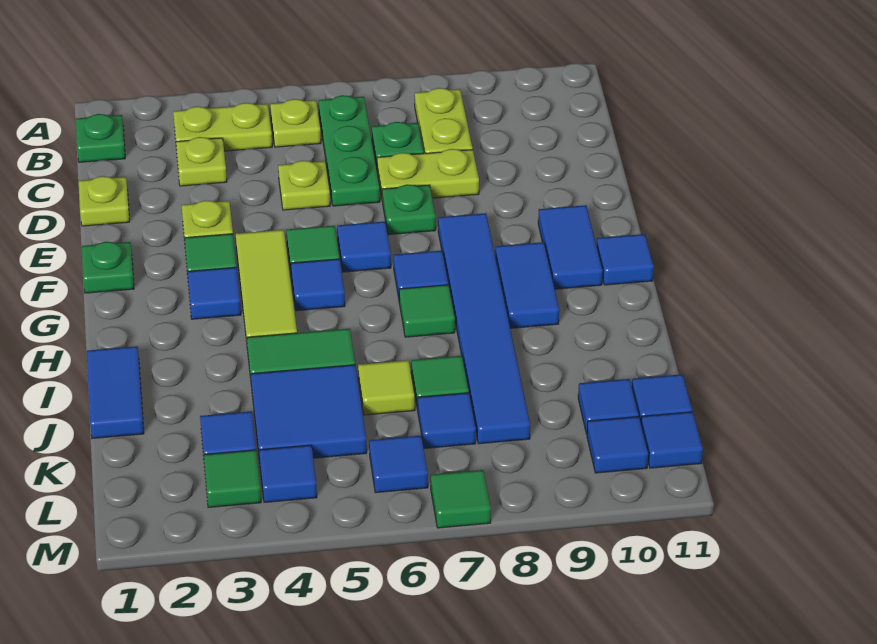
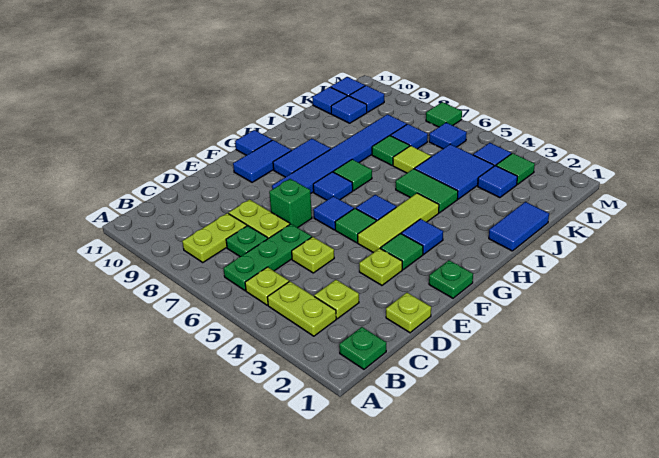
green 1x1 plate [382,184,436,235] -> green 1x1 brick [269,179,312,228]

